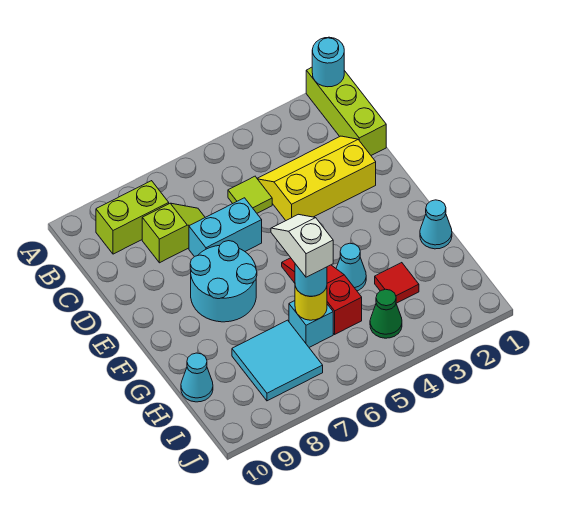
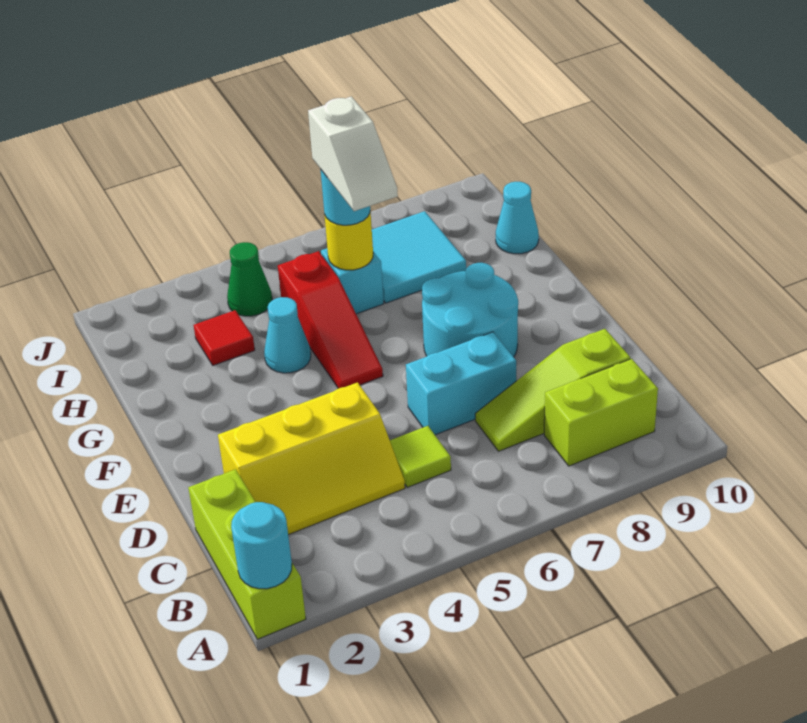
lime 1x2 slope [142,203,205,263] -> lime 1x3 slope [475,329,630,451]
cyan 1x1 cone [420,200,452,249] -> none

